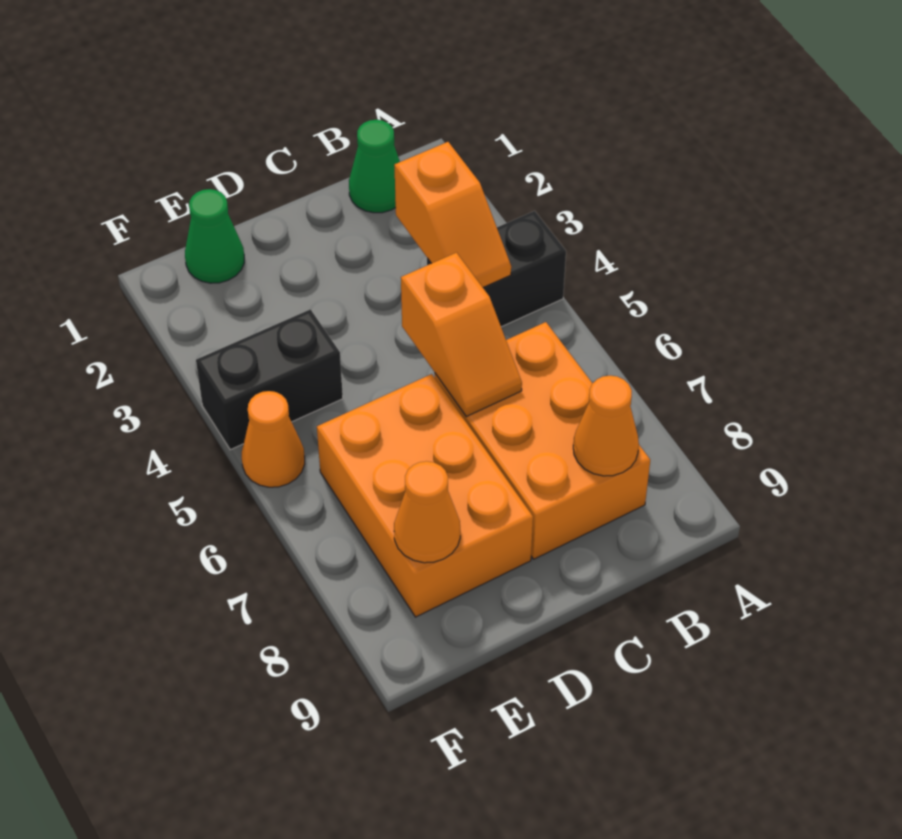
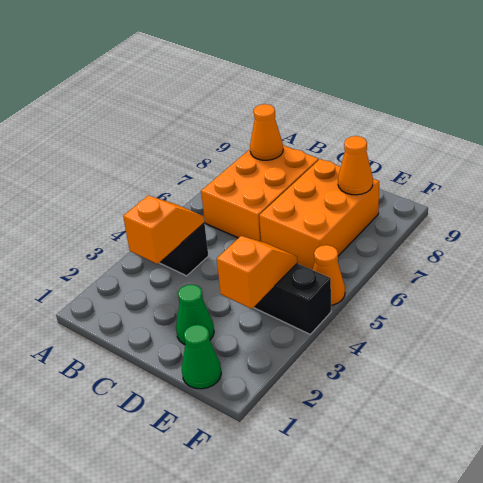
green 1x1 cone [349,120,400,213] -> green 1x1 cone moved to [176,284,214,344]
orange 1x2 slope [401,253,522,417] -> orange 1x2 slope moved to [217,236,297,309]

